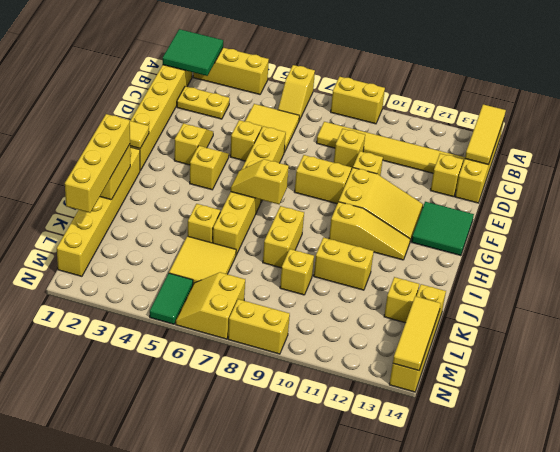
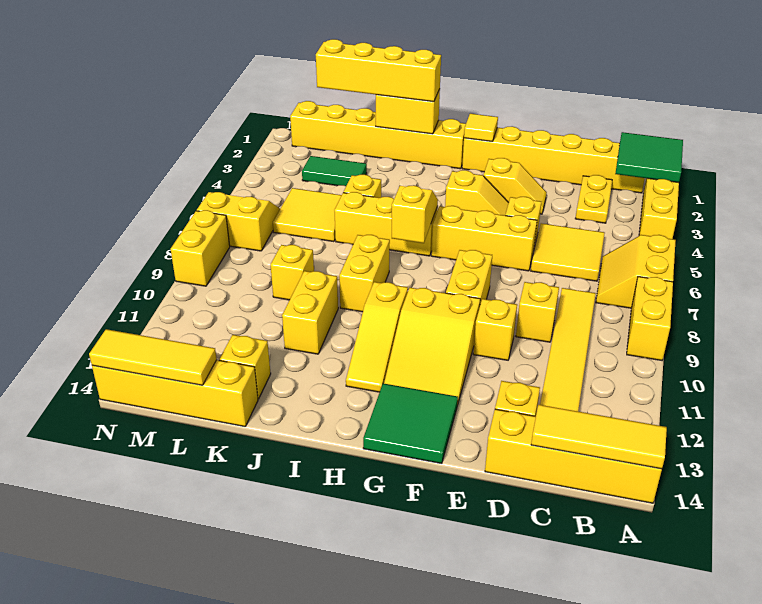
yellow 1x2 slope [278,65,315,121] -> yellow 2x2 slope [596,235,676,308]
yellow 1x2 brick [263,206,304,268] -> yellow 1x2 brick turned to [339,235,390,312]
green 1x2 tile [150,273,193,324] -> green 1x2 tile moved to [302,156,367,186]

